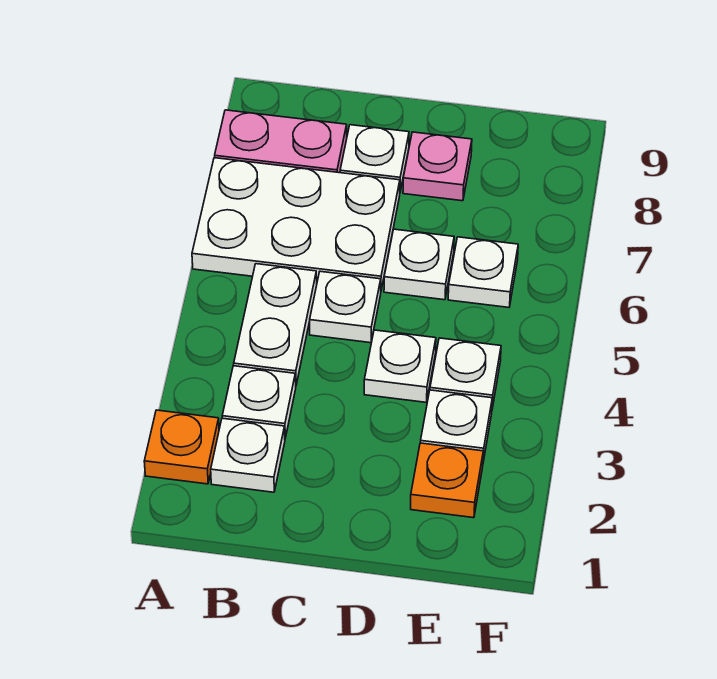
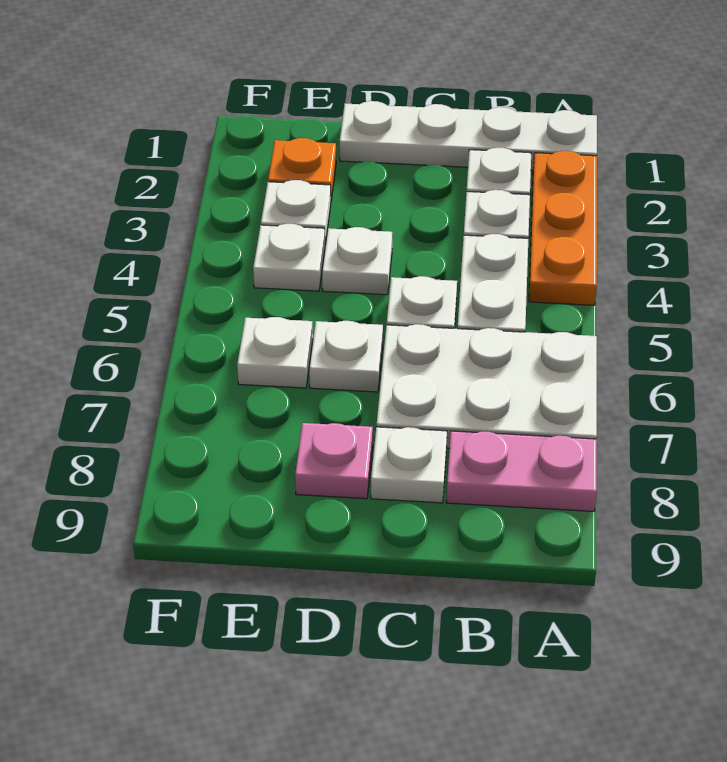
none -> white 1x4 plate [340,101,597,170]
orange 1x1 plate [144,410,219,484] -> orange 1x3 plate [529,151,597,305]

